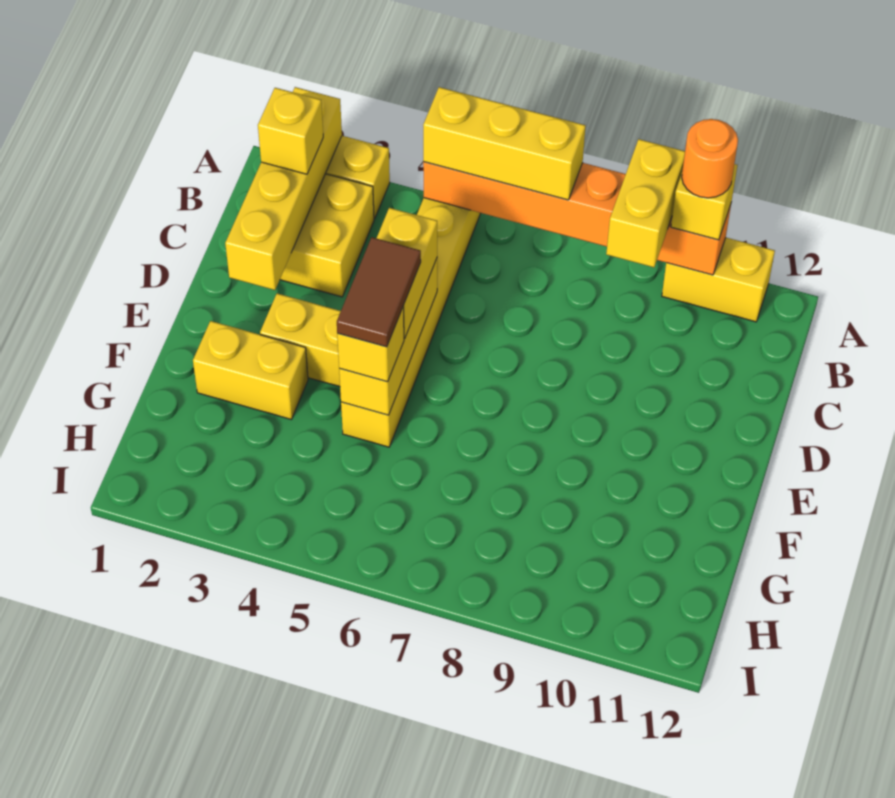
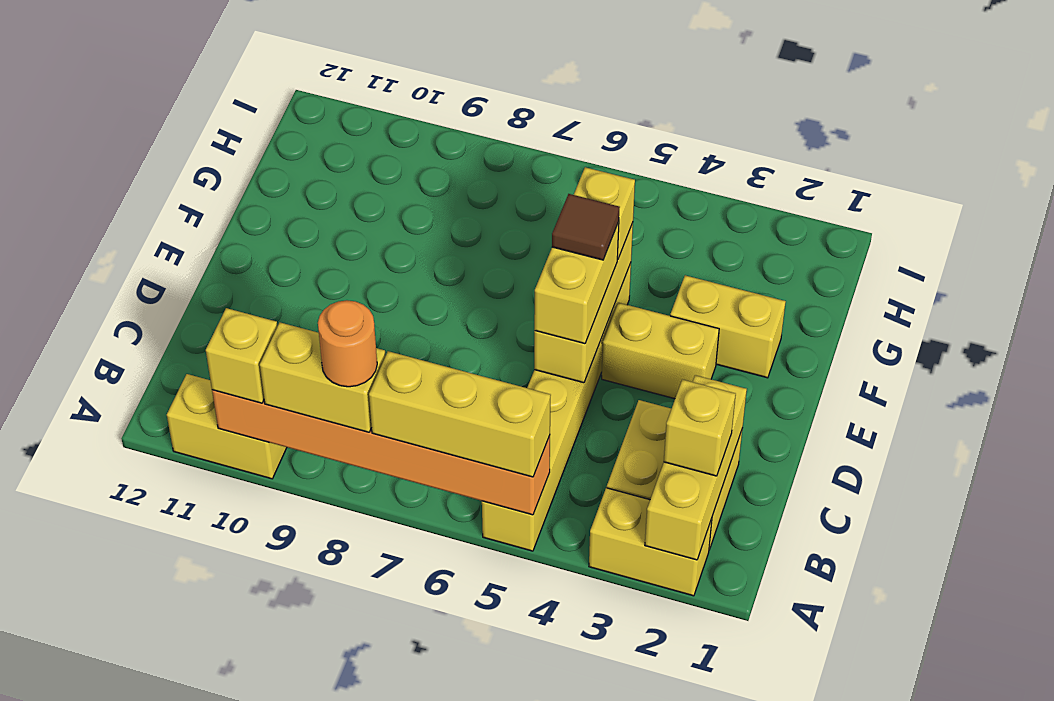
yellow 1x4 brick [225,87,342,290] -> yellow 1x3 brick [645,375,747,560]
yellow 1x2 brick [606,139,685,267] -> yellow 1x2 brick turned to [260,323,385,432]
orange 1x1 round brick [682,119,738,198] -> orange 1x1 round brick moved to [318,300,377,387]
brown 1x2 tile [337,237,421,347] -> brown 1x1 tile [552,194,620,260]

